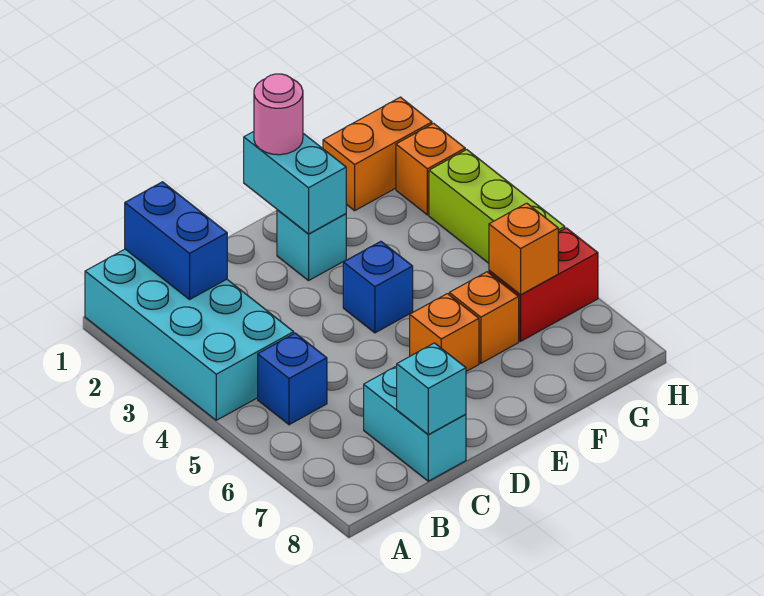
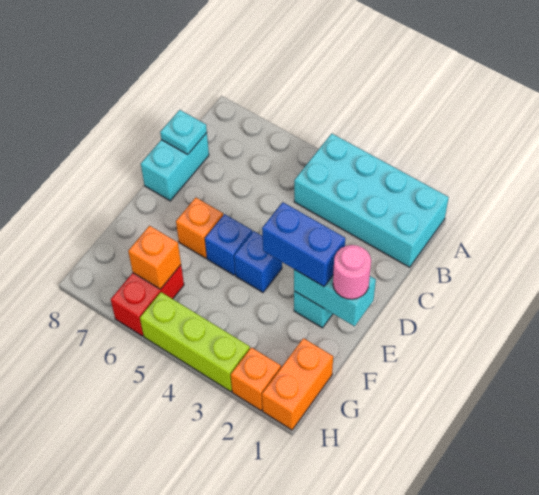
blue 1x2 brick [125,182,227,299] -> blue 1x2 brick moved to [262,202,345,286]
blue 1x1 brick [258,333,327,425] -> blue 1x1 brick moved to [205,214,252,275]
cyan 1x2 brick [364,366,466,481] -> cyan 1x2 brick turned to [141,133,209,201]
cyan 1x1 brick [397,343,466,435] -> cyan 1x1 plate [160,110,207,154]
orange 1x1 brick [449,272,519,363] -> none

